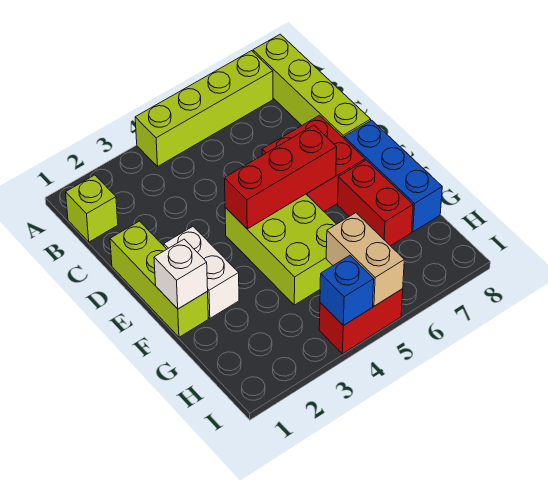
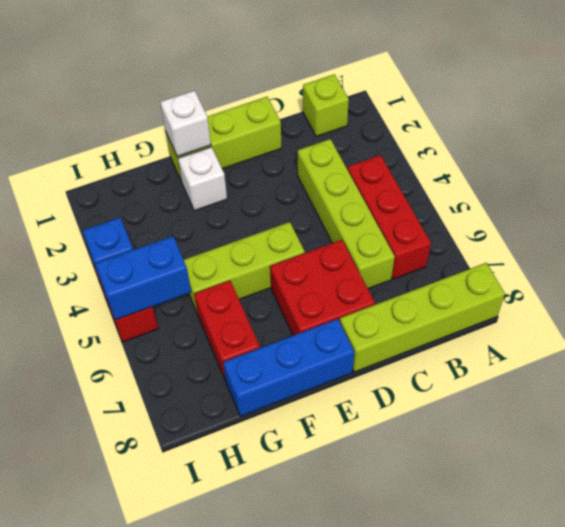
lime 1x4 brick [135,51,273,166] -> lime 1x4 brick moved to [298,139,395,289]
white 1x2 brick [164,227,239,318] -> white 1x1 brick [178,147,227,211]
lime 2x3 brick [225,194,336,305] -> lime 1x3 brick [184,222,305,314]
red 1x3 brick [225,125,337,229] -> red 1x3 brick moved to [347,155,431,279]
red 1x2 brick [338,160,413,246] -> red 1x2 brick turned to [194,281,260,381]
tan 1x2 brick [326,213,404,306] -> blue 1x2 brick [95,236,191,320]

